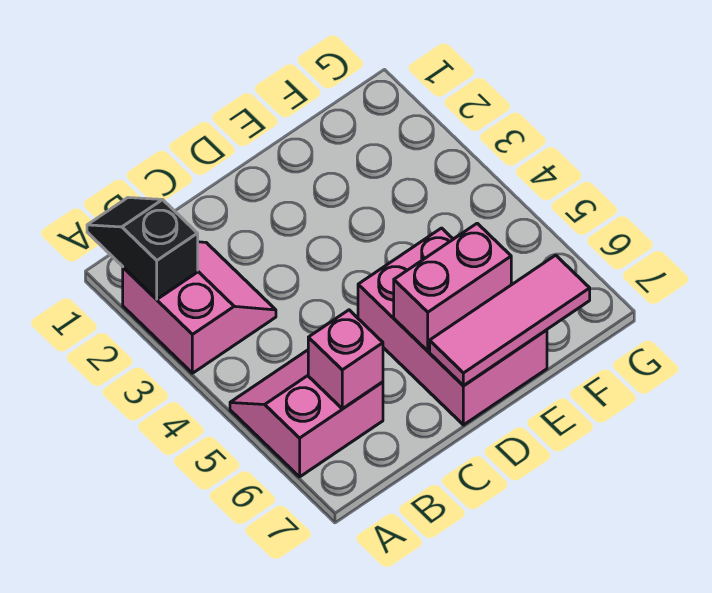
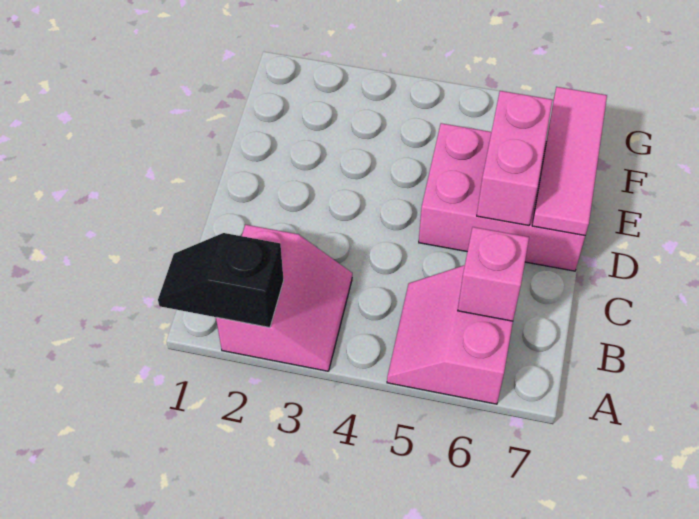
pink 2x2 slope [123,242,276,373] -> pink 2x2 slope turned to [216,225,352,371]

